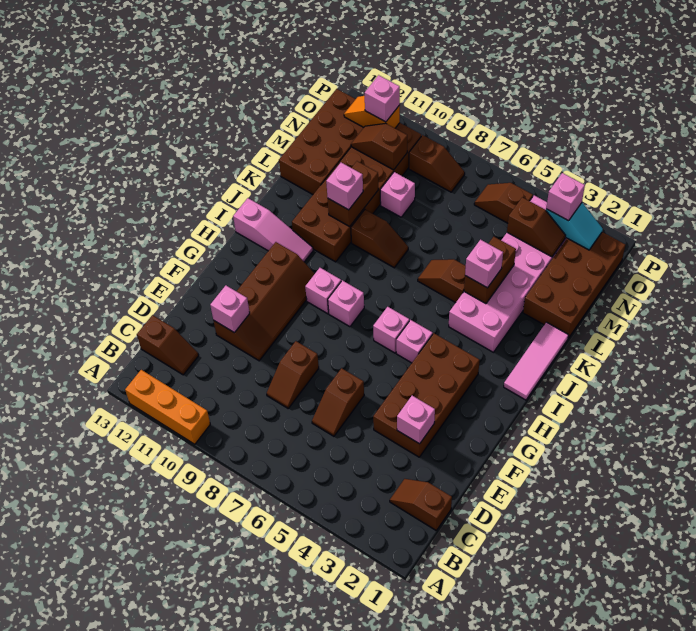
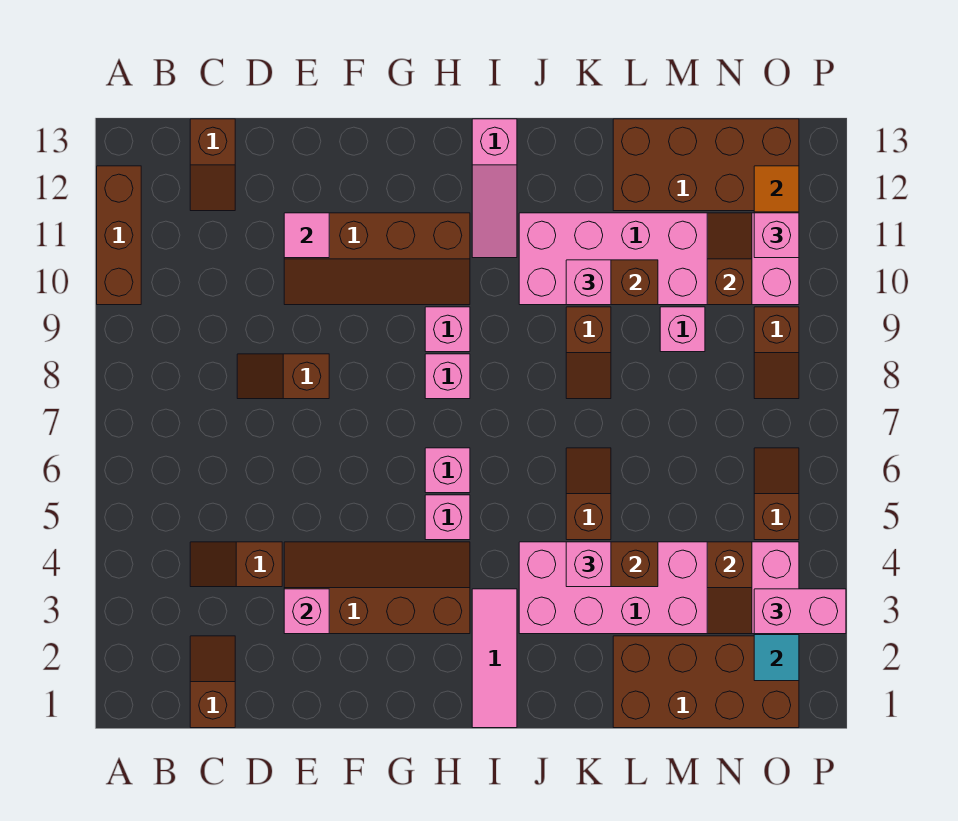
orange 1x3 brick [125,370,210,444] -> brown 1x3 brick [97,166,141,305]
brown 1x2 slope [312,368,364,436] -> brown 1x2 slope moved to [190,542,282,587]
brown 2x4 brick [373,333,480,457] -> brown 2x4 slope [284,542,470,634]
pink 1x1 brick [210,286,250,333] -> pink 1x1 tile [284,213,329,258]
pink 1x3 tile [504,322,569,400] -> pink 1x3 tile turned to [472,589,517,728]
brown 2x6 brick [292,123,421,262] -> pink 2x6 brick [519,213,799,305]
pink 1x1 brick [546,173,585,221] -> pink 1x2 brick [754,589,846,634]

